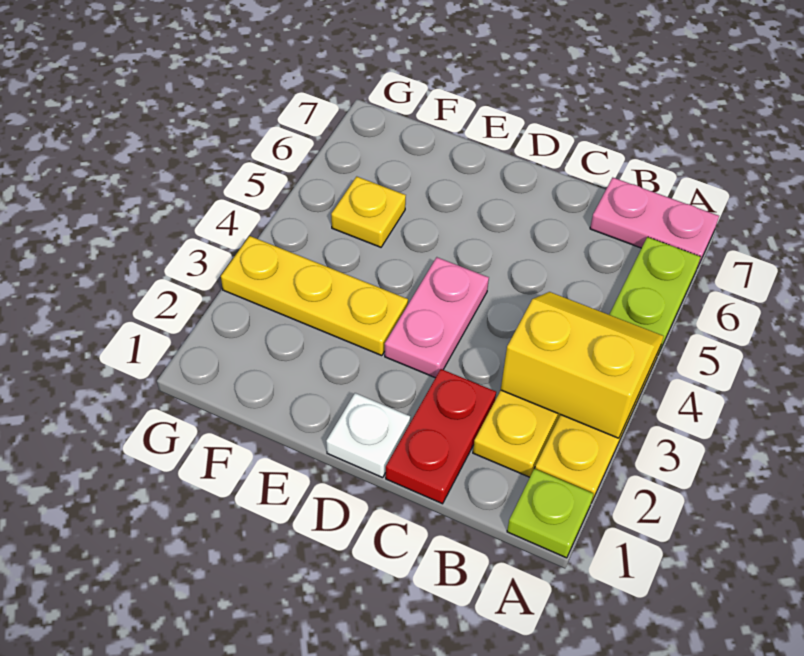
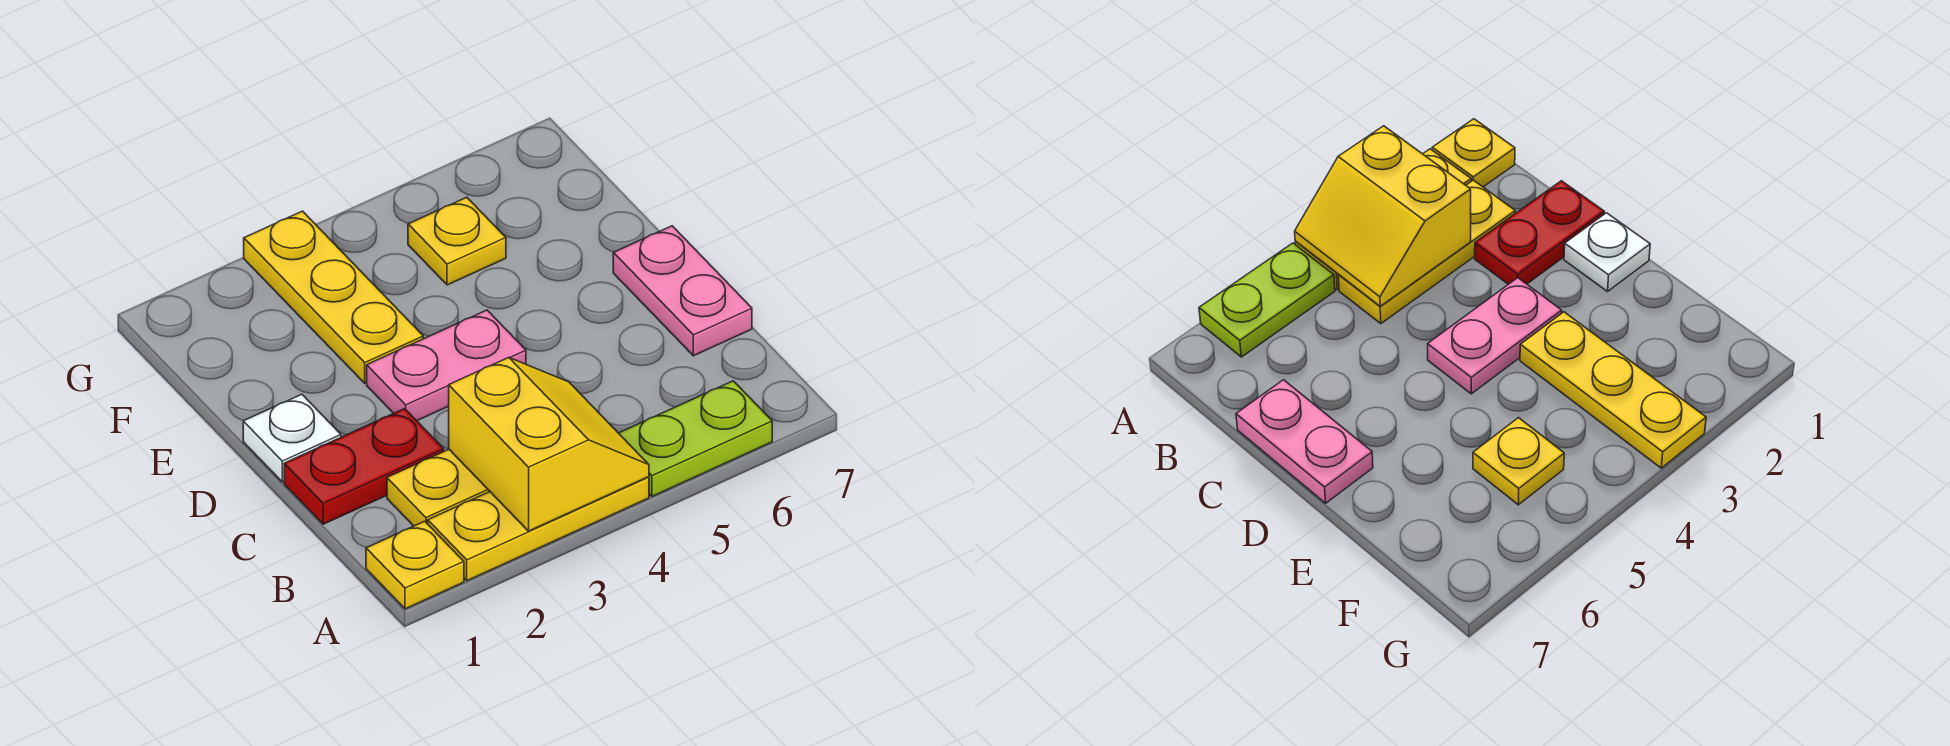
lime 1x1 plate [507,469,593,558] -> yellow 1x1 plate [366,521,464,609]
pink 1x2 plate [590,178,719,266] -> pink 1x2 plate moved to [613,226,752,356]

